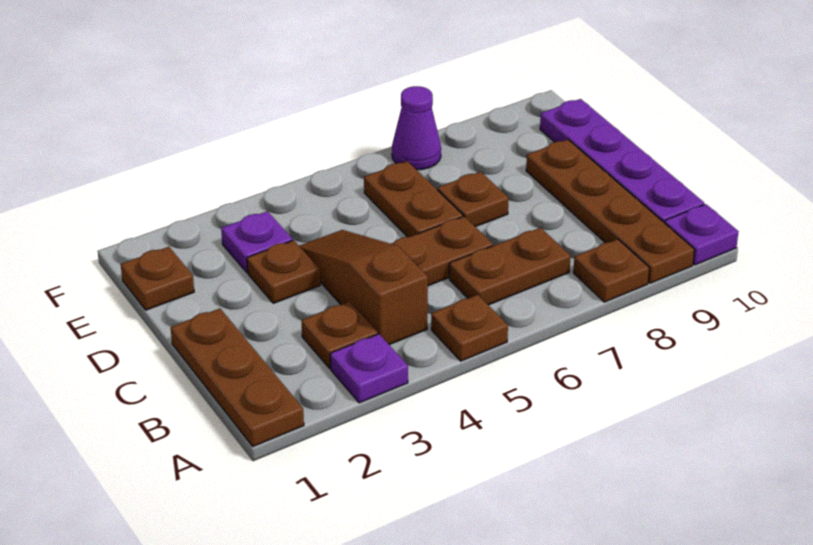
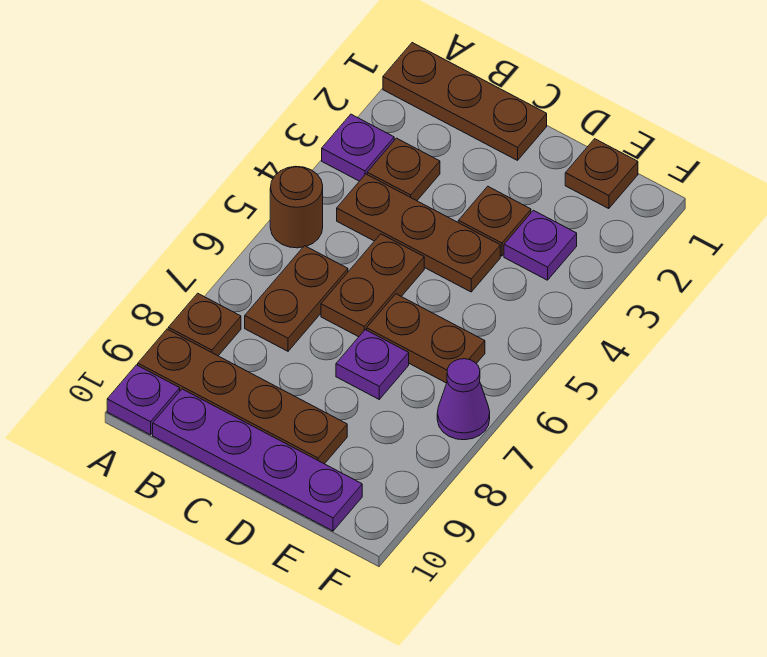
brown 1x1 plate [431,295,508,361] -> brown 1x1 round brick [270,166,323,248]
brown 1x3 slope [300,230,428,345] -> brown 1x3 plate [337,174,500,292]
brown 1x1 plate [438,172,509,227] -> purple 1x1 plate [336,330,409,399]

